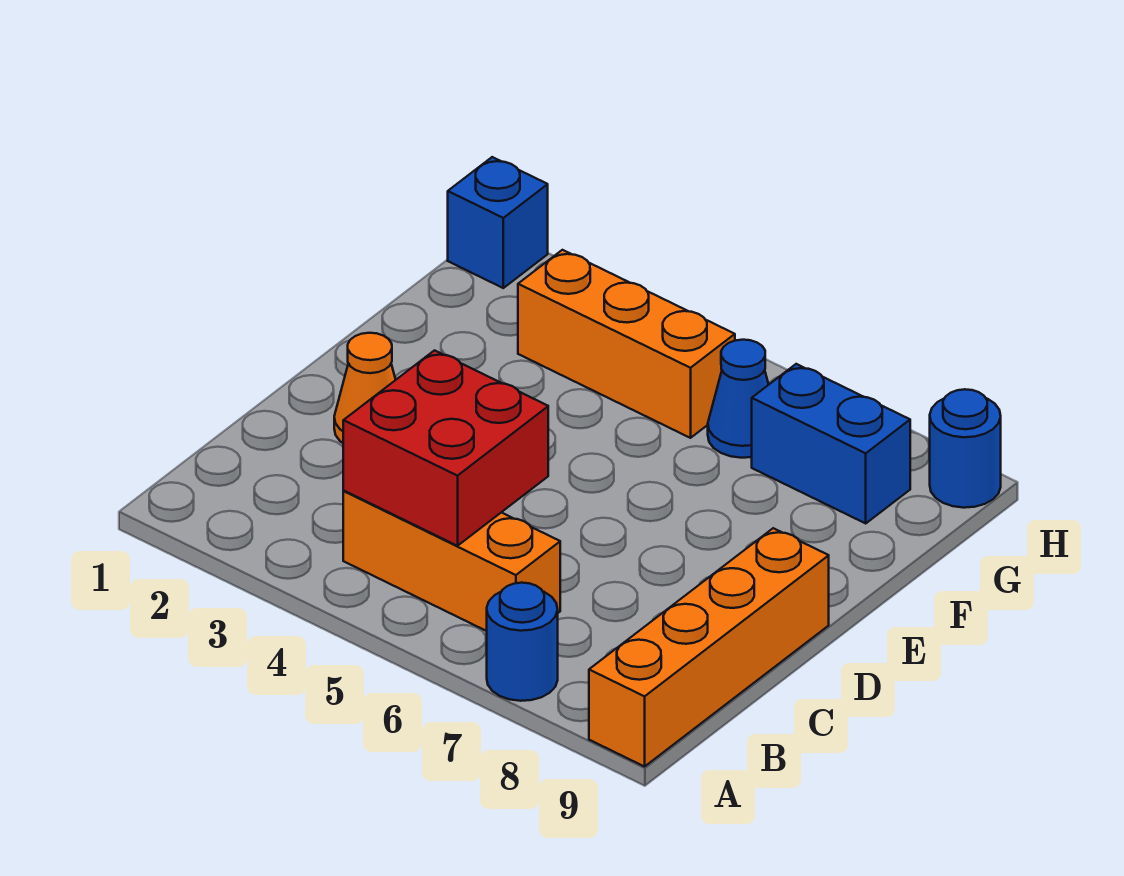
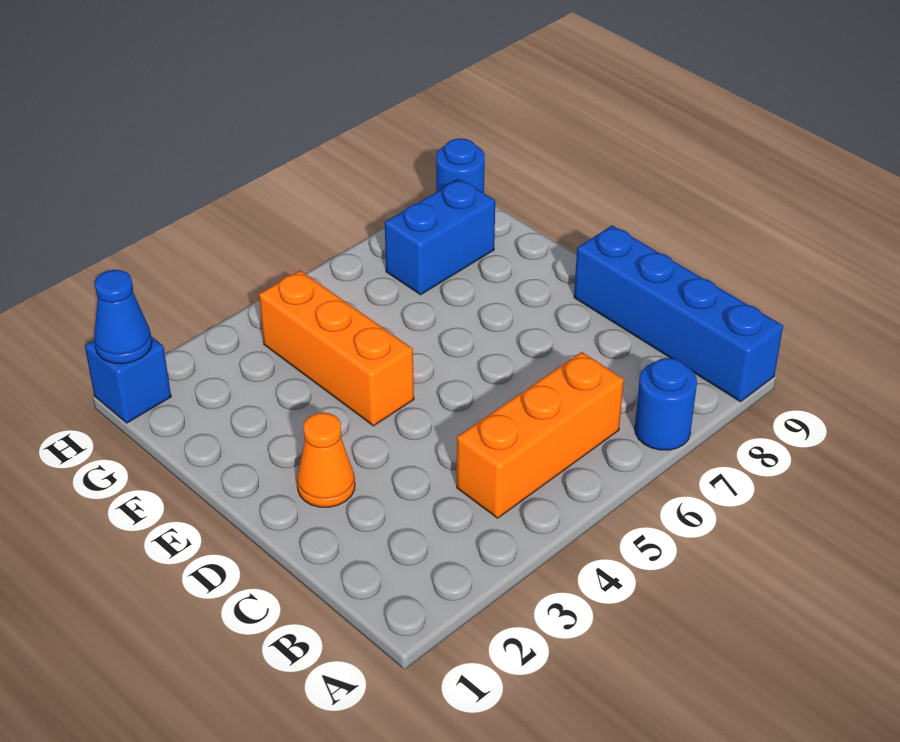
orange 1x4 brick [589,528,829,767] -> blue 1x4 brick [574,225,783,402]
red 2x2 brick [343,351,548,546] -> none
orange 1x3 brick [518,250,735,438] -> orange 1x3 brick turned to [259,271,414,426]
blue 1x1 cone [708,340,769,458] -> blue 1x1 cone moved to [94,270,152,364]

